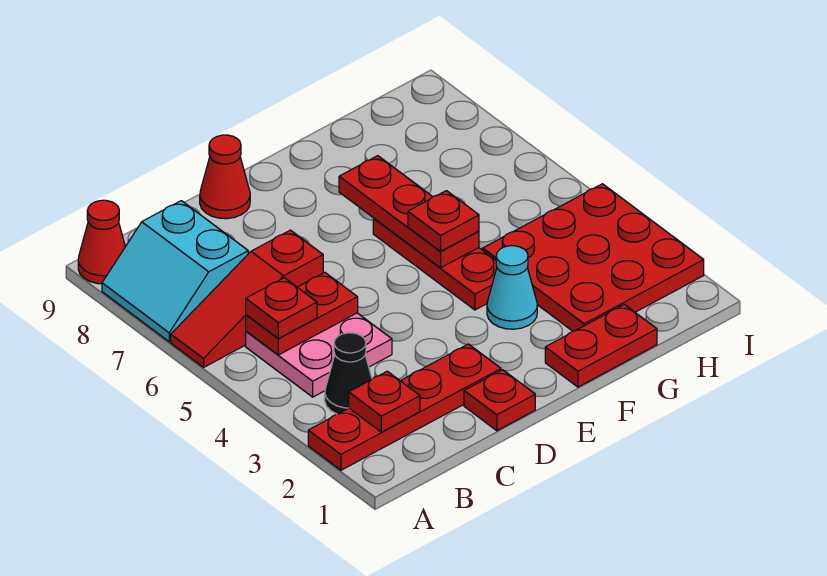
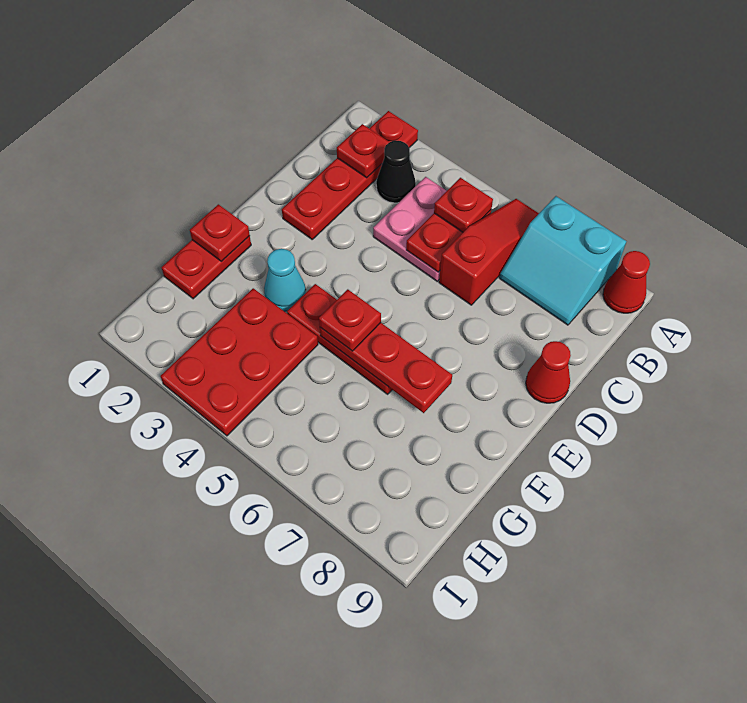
cyan 2x2 slope [102,201,248,342] -> cyan 2x2 slope turned to [500,196,626,325]
red 1x1 plate [464,370,535,431] -> red 1x1 plate moved to [190,204,250,261]
red 3x3 plate [483,184,704,331] -> red 2x3 plate [160,288,318,436]

